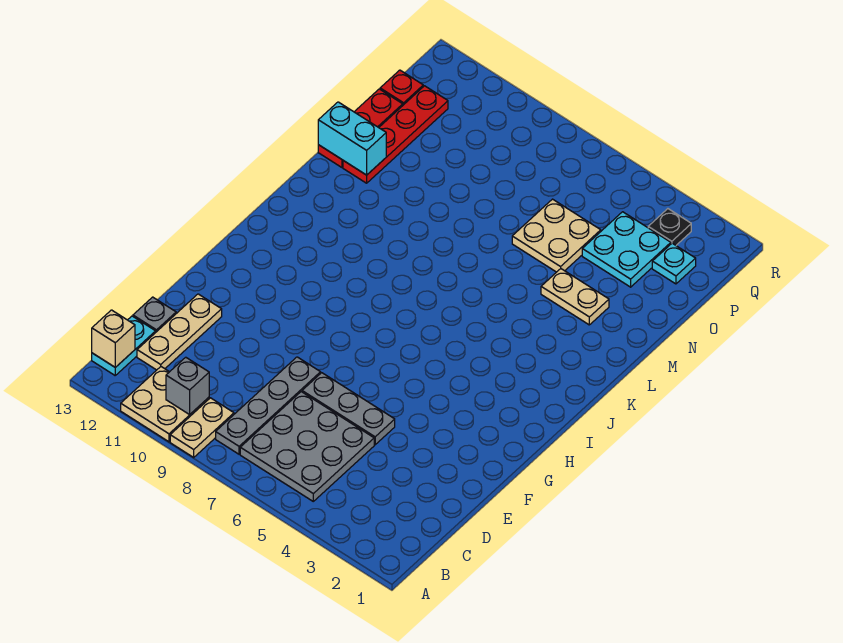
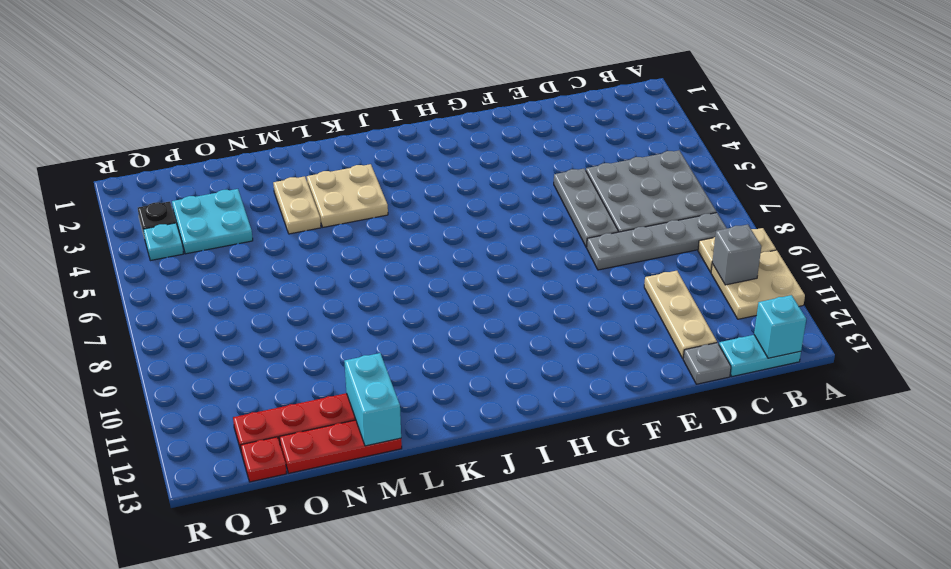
tan 1x1 brick [92,310,135,367] -> cyan 1x1 brick [754,295,806,358]
tan 1x3 plate [137,294,222,370] -> tan 1x3 plate turned to [644,271,717,358]
tan 2x2 plate [512,199,601,272] -> tan 2x2 plate moved to [307,164,388,227]
cyan 1x1 plate [652,243,696,284] -> cyan 1x1 plate moved to [143,223,183,261]

